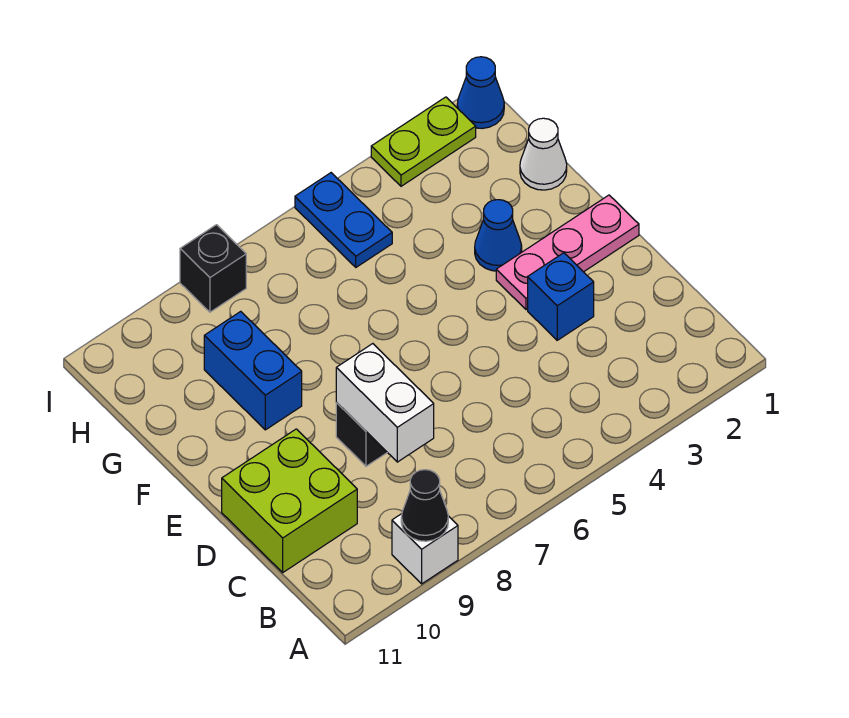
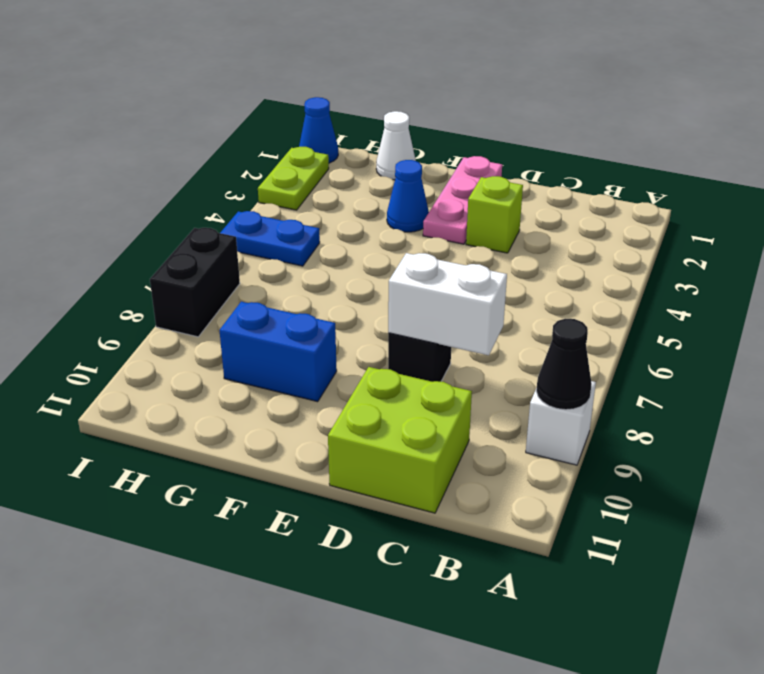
blue 1x1 brick [528,253,594,340] -> lime 1x1 brick [466,176,523,253]
black 1x1 brick [180,225,246,312] -> black 1x2 brick [150,228,240,337]

